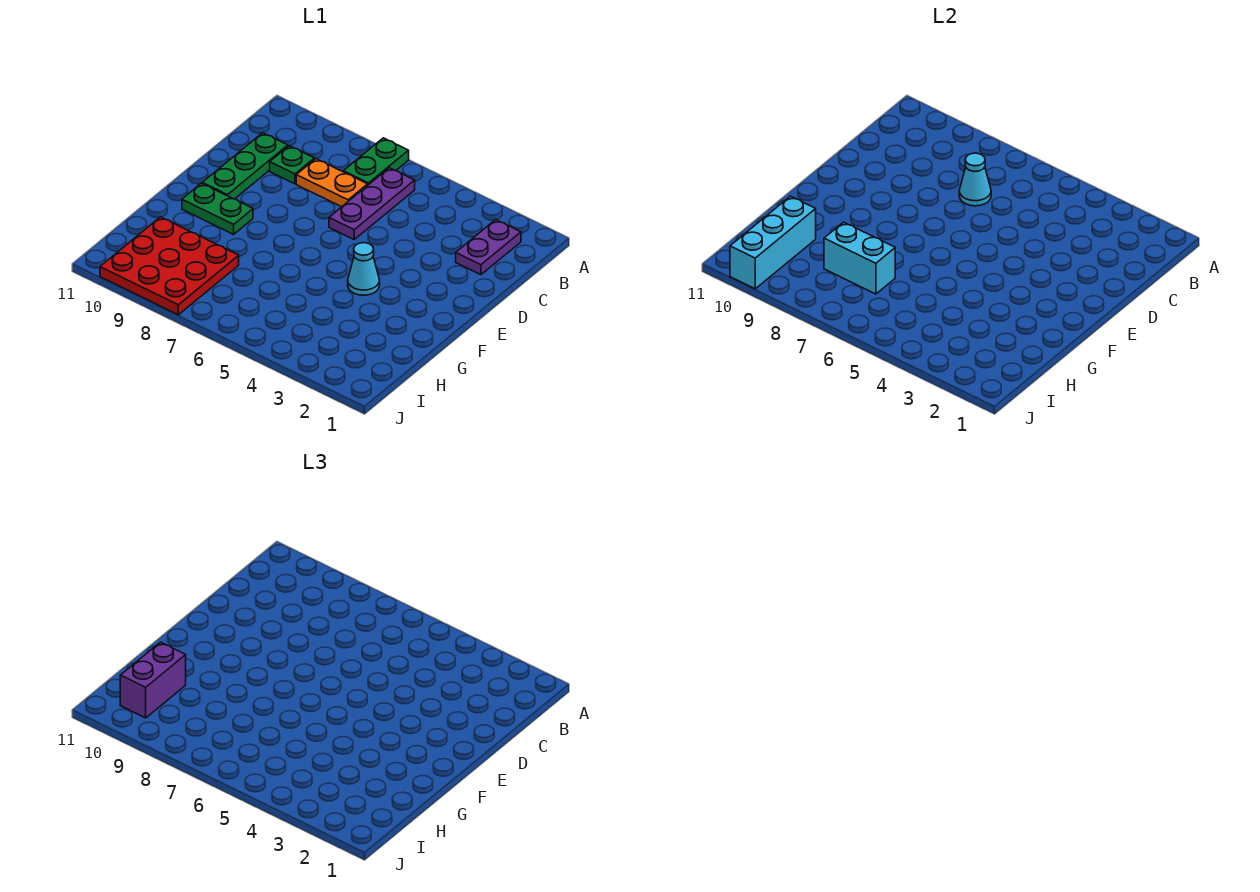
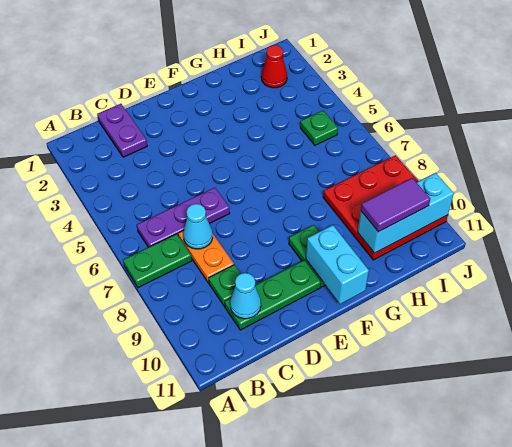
purple 1x2 plate [456,220,521,275] -> purple 1x2 plate turned to [97,104,147,157]
cyan 1x1 cone [348,243,380,295] -> cyan 1x1 cone moved to [230,273,261,319]
cyan 1x2 brick [824,222,895,294] -> cyan 1x2 brick moved to [306,225,369,304]
purple 1x2 brick [120,642,186,718] -> purple 1x2 tile [361,178,430,232]
none -> red 1x1 cone [261,45,287,88]
none -> green 1x1 plate [300,111,338,145]

